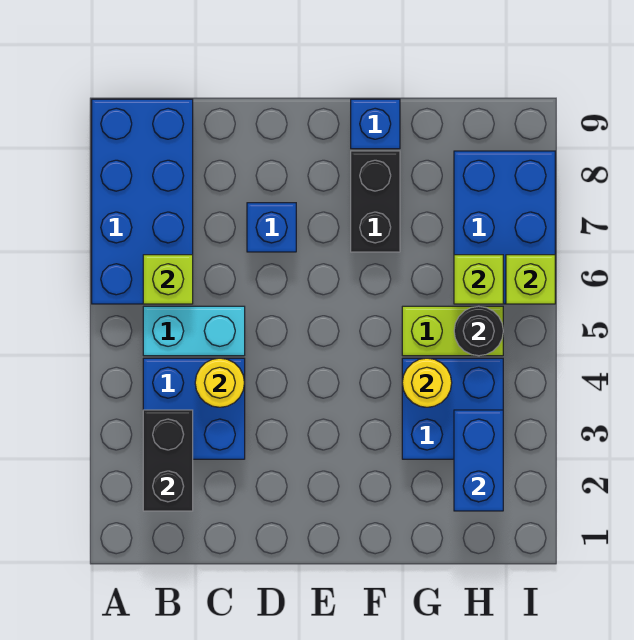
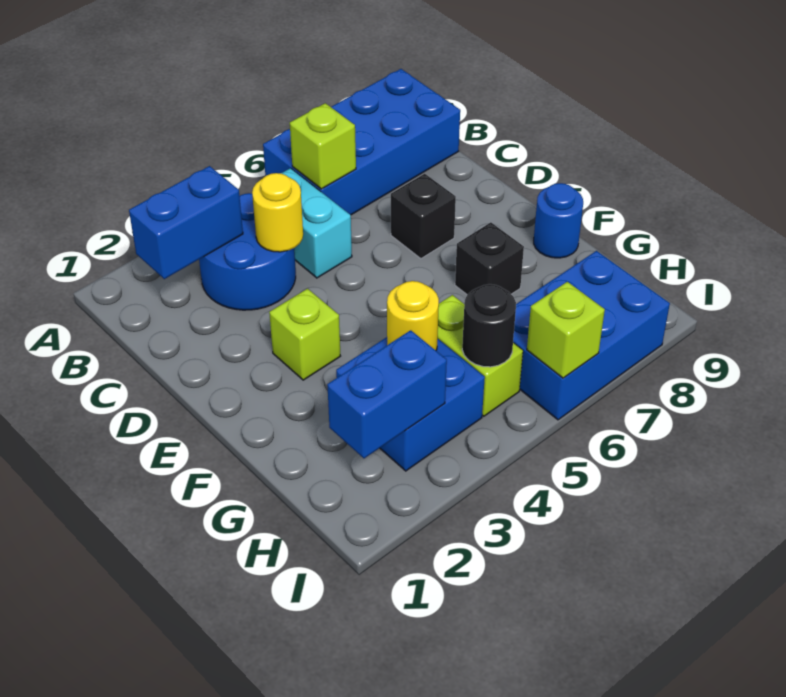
black 1x2 brick [143,410,193,511] -> blue 1x2 brick [129,166,243,279]
blue 2x2 brick [143,358,245,459] -> blue 2x2 round brick [199,193,296,310]
blue 1x1 brick [247,203,296,252] -> black 1x1 brick [391,174,456,259]
black 1x2 brick [351,151,400,252] -> black 1x1 brick [455,222,524,295]
blue 1x1 brick [351,99,400,149] -> blue 1x1 round brick [534,183,583,258]
lime 1x1 brick [454,255,503,304] -> lime 1x1 brick moved to [269,289,340,380]

